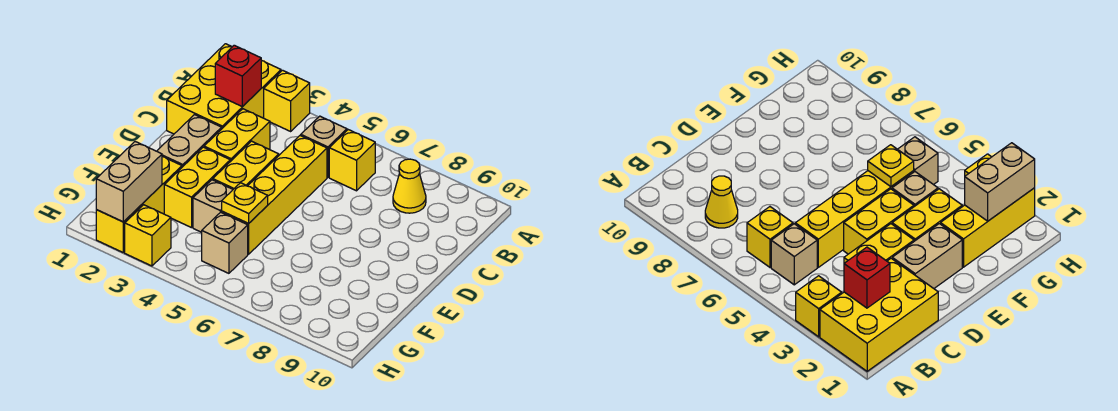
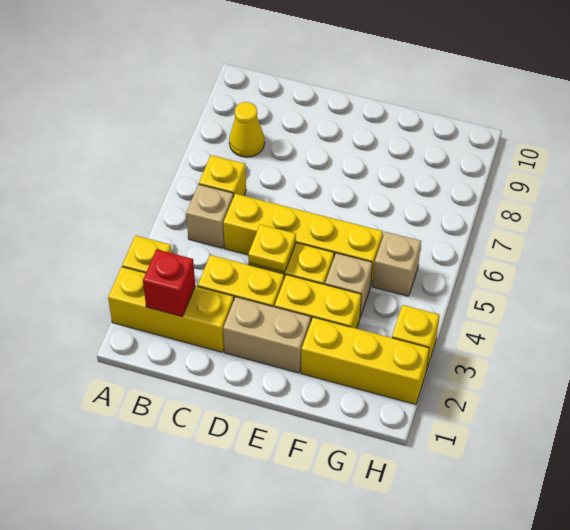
yellow 2x3 brick [167,44,281,134] -> yellow 1x3 brick [108,267,234,352]
yellow 1x1 plate [222,183,268,223] -> yellow 1x1 plate moved to [248,224,296,272]
tan 1x2 brick [96,142,162,222] -> none

